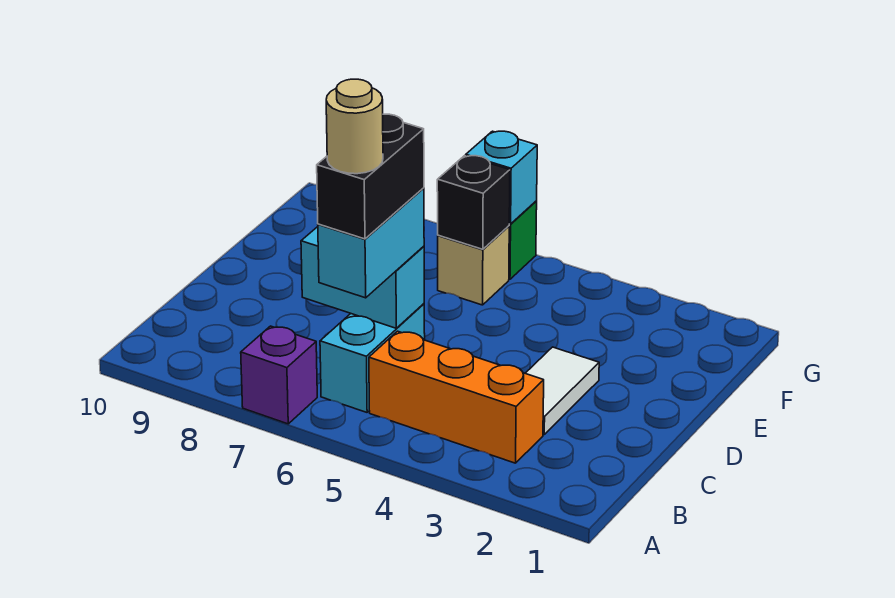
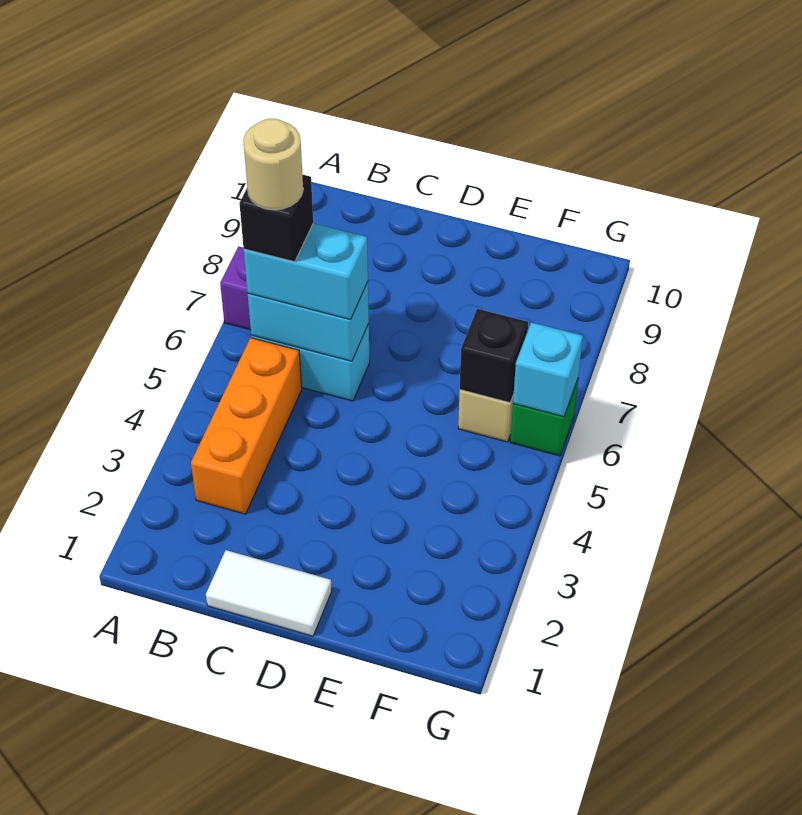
black 1x2 brick [317,114,424,239] -> black 1x1 brick [239,175,313,262]
white 1x2 tile [525,347,599,435] -> white 1x2 tile moved to [206,550,332,636]
cyan 1x2 brick [301,227,424,328] -> cyan 1x2 brick turned to [248,282,369,361]

